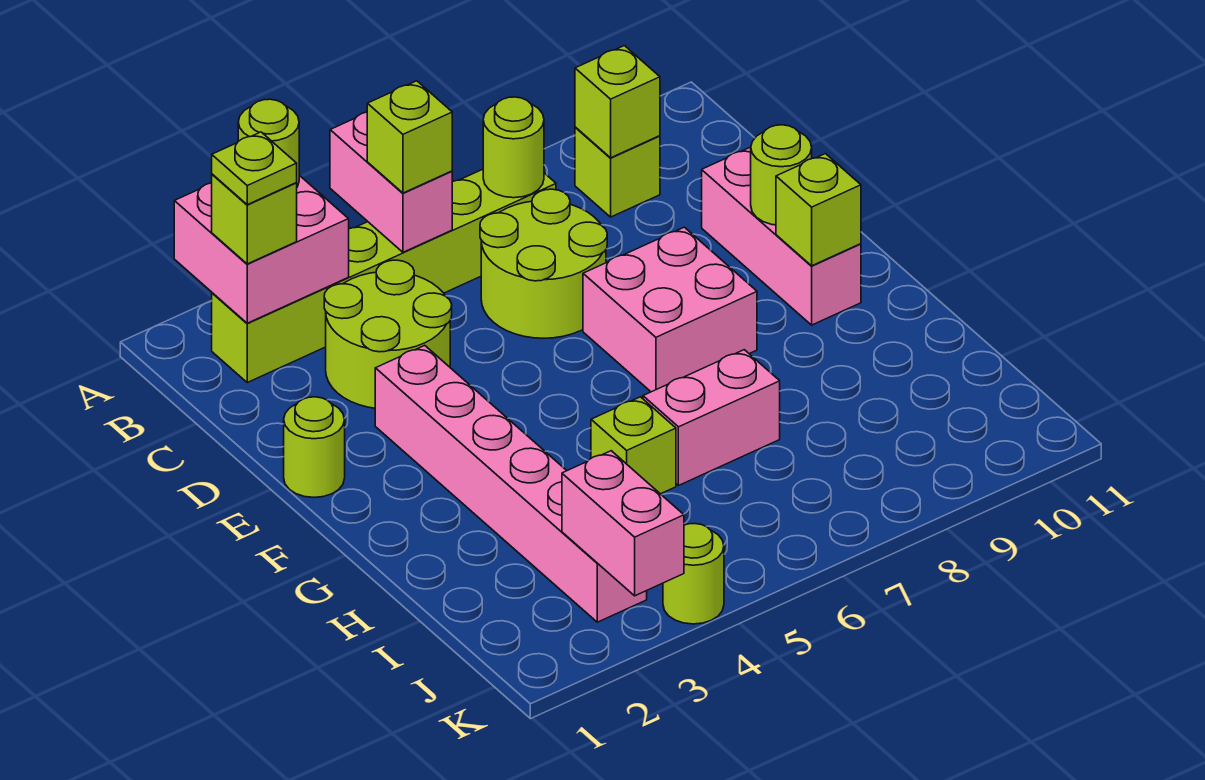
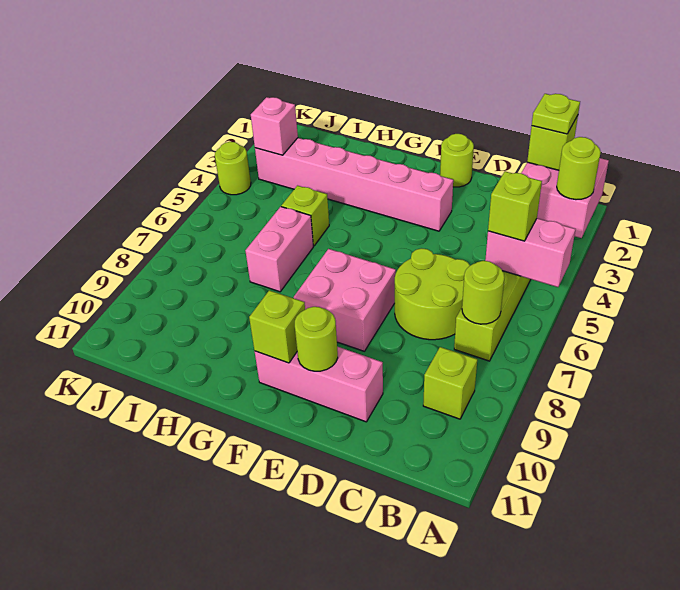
lime 1x1 brick [575,46,660,158] -> none
lime 2x2 round brick [324,260,452,408] -> none
pink 1x2 brick [562,451,684,596] -> pink 1x1 brick [251,97,298,155]

